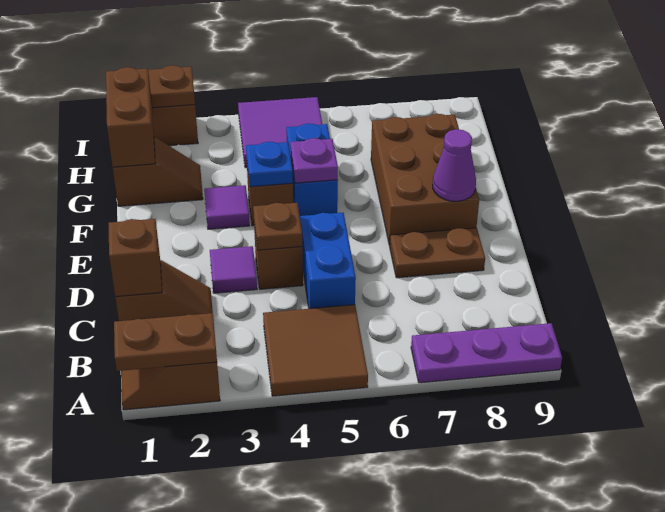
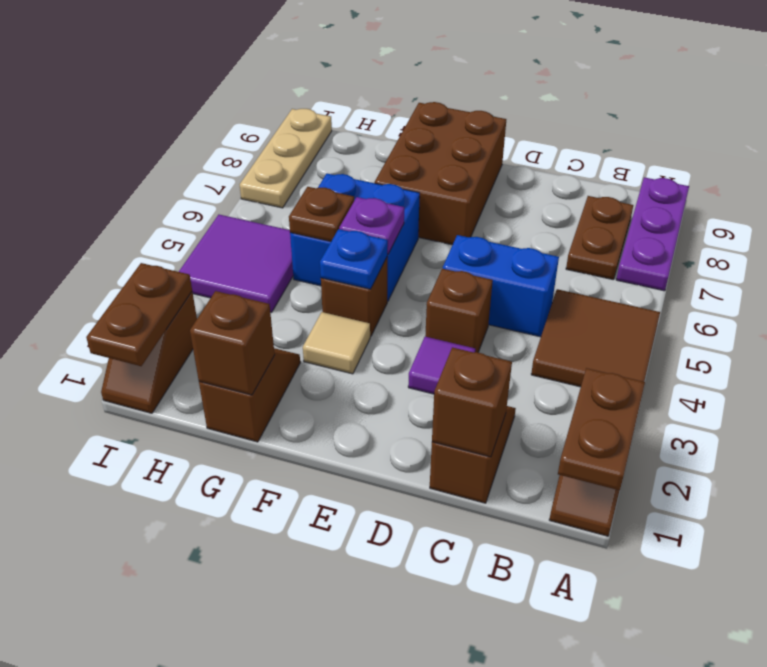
brown 1x1 plate [253,203,302,250] -> brown 1x1 plate moved to [289,187,354,241]
brown 1x2 plate [390,228,485,278] -> brown 1x2 plate moved to [566,196,633,280]
brown 2x3 brick [371,114,479,246] -> brown 2x3 brick turned to [375,102,506,245]
purple 1x1 cone [433,129,476,201] -> none
purple 1x1 tile [204,185,250,229] -> tan 1x1 tile [303,312,370,374]
blue 1x2 brick [286,123,338,216] -> blue 2x2 brick [290,173,420,301]
brown 1x2 brick [106,67,155,167] -> brown 1x1 brick [190,291,275,395]
none -> tan 1x3 plate [240,109,332,208]

